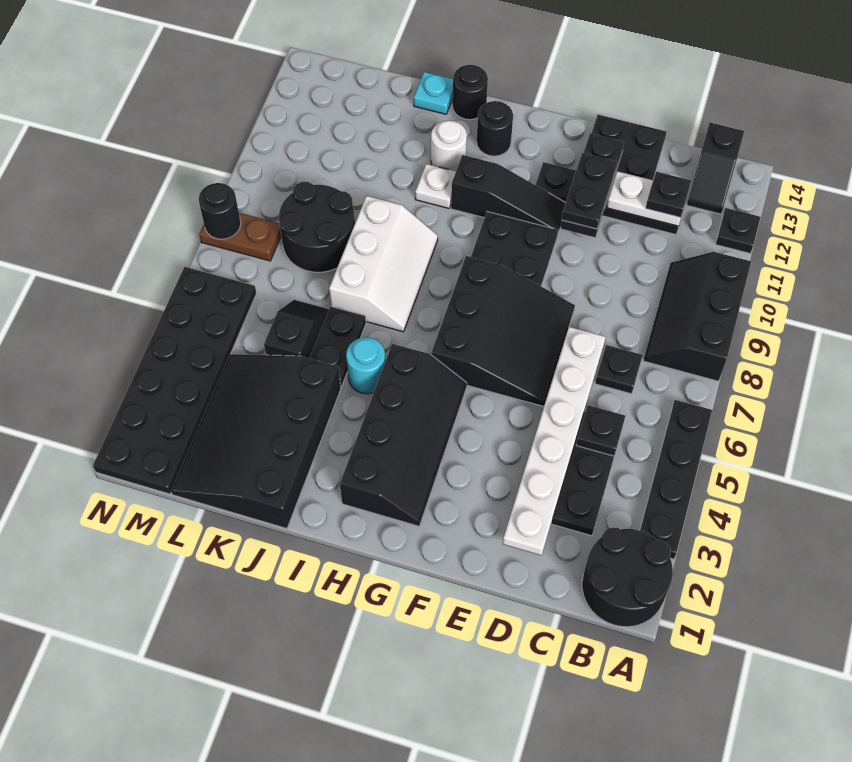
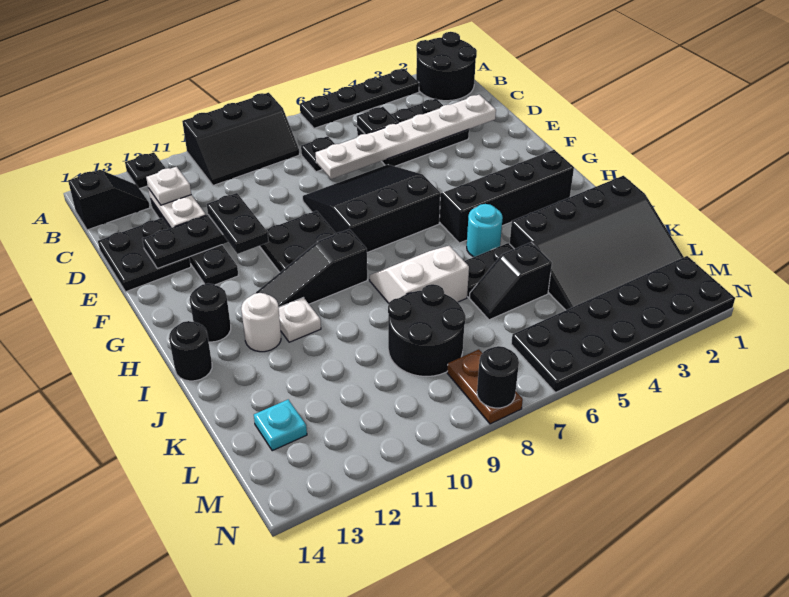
black 1x1 plate [646,172,691,218] -> white 1x1 plate [146,167,191,205]
black 1x2 plate [562,153,617,229] -> black 1x2 plate turned to [207,193,269,254]
black 1x3 slope [451,155,566,236] -> black 1x3 slope turned to [256,229,367,307]
white 2x3 slope [329,196,438,332] -> white 2x2 slope [370,246,469,303]
cyan 1x1 plate [414,72,453,114] -> cyan 1x1 plate moved to [254,400,307,451]

